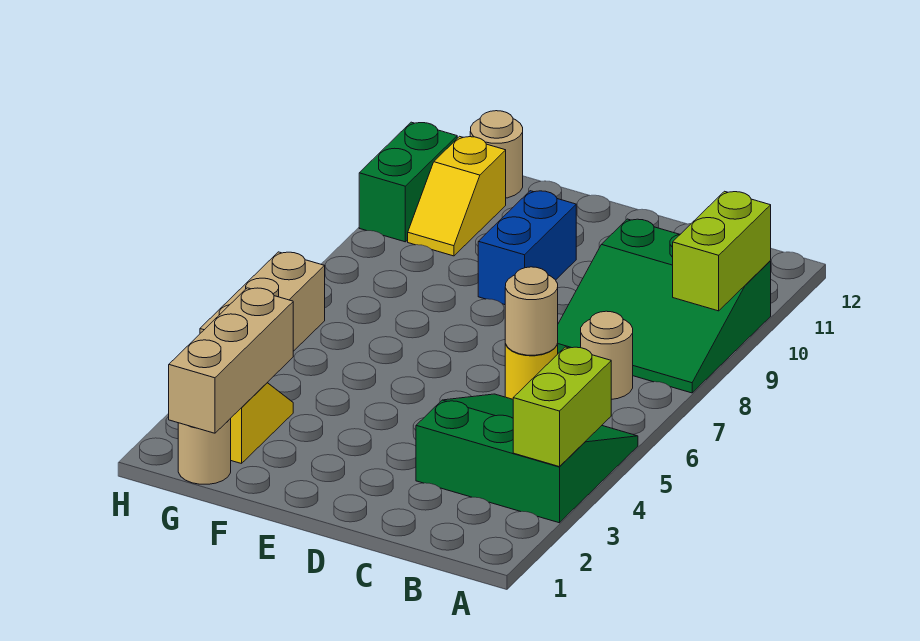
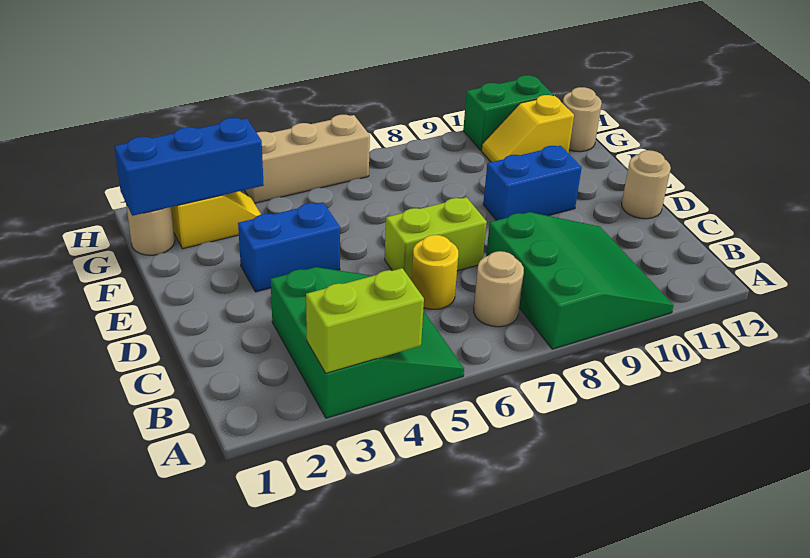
green 3x3 slope [558,219,771,393] -> green 3x3 slope turned to [486,212,674,349]
lime 1x2 brick [673,191,771,311] -> lime 1x2 brick moved to [385,197,487,281]
tan 1x1 round brick [505,267,558,355] -> tan 1x1 round brick moved to [622,150,671,219]
none -> blue 1x2 brick [238,202,340,292]
tan 1x3 brick [169,288,293,433] -> blue 1x3 brick [114,118,264,216]

